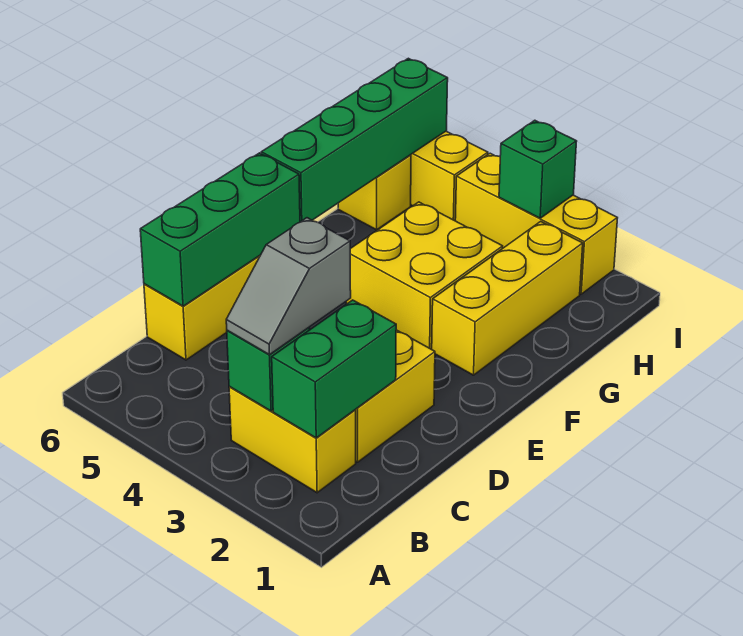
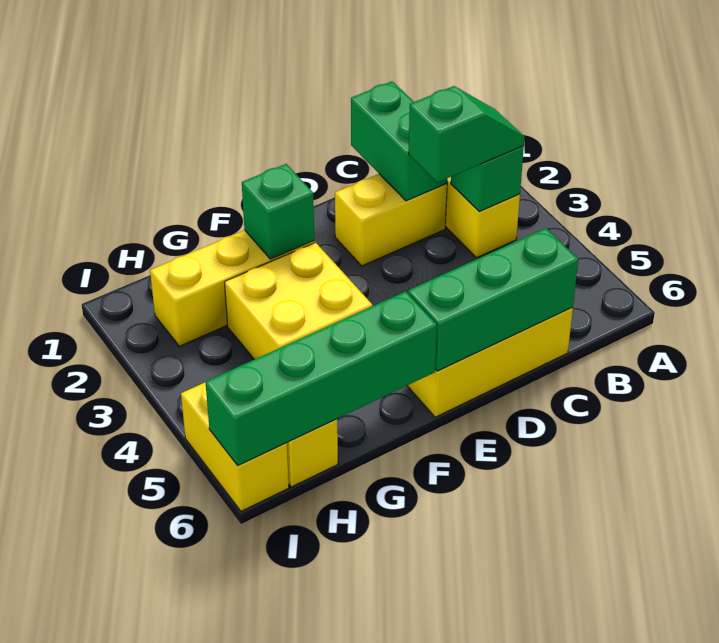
green 1x2 brick [272,300,396,438] -> green 1x2 brick turned to [351,81,447,201]
grey 1x2 slope [226,218,351,355] -> green 1x2 slope [409,86,525,182]
yellow 1x3 brick [455,153,617,294] -> none
green 1x1 brick [499,120,577,218] -> green 1x1 brick moved to [242,164,314,259]

